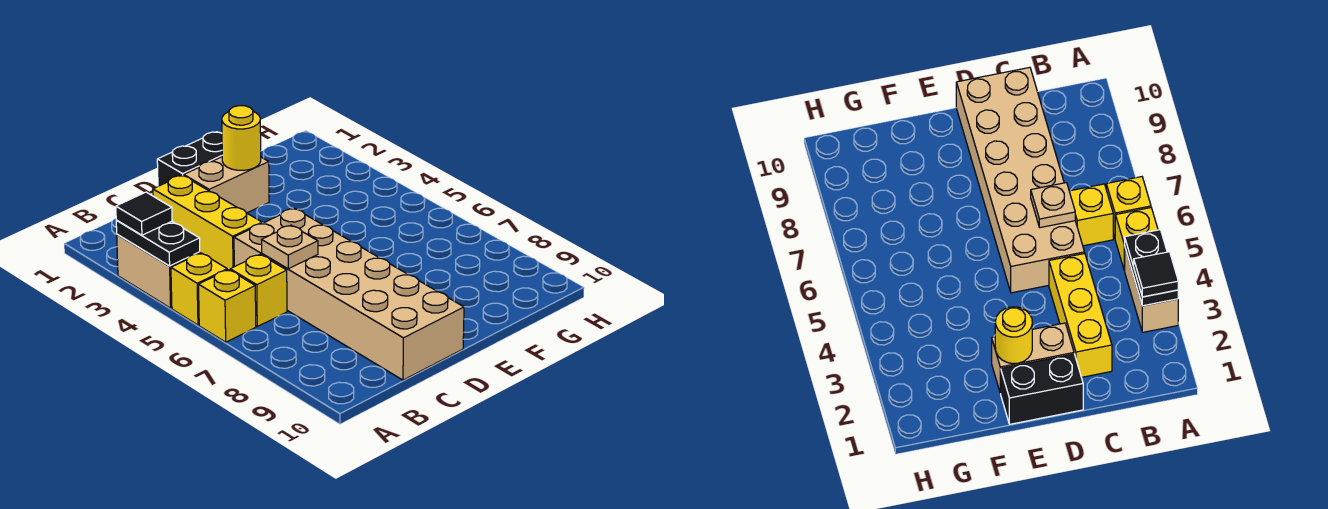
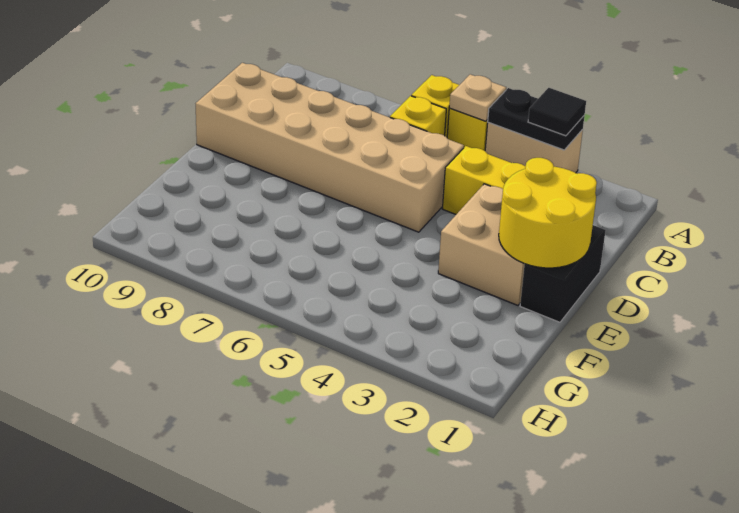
tan 1x1 plate [262,225,318,269] -> tan 1x1 plate moved to [449,74,506,121]
tan 1x2 brick [184,157,269,213] -> tan 2x2 brick [438,184,525,305]
yellow 1x1 round brick [222,106,261,170] -> yellow 2x2 round brick [499,158,597,268]

